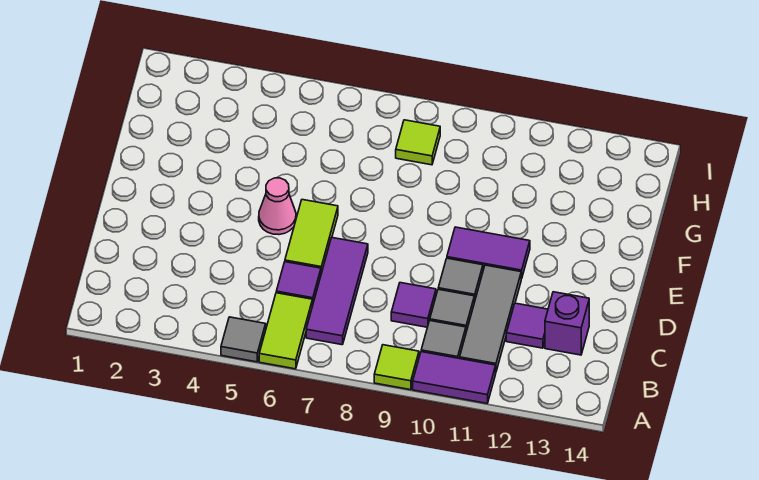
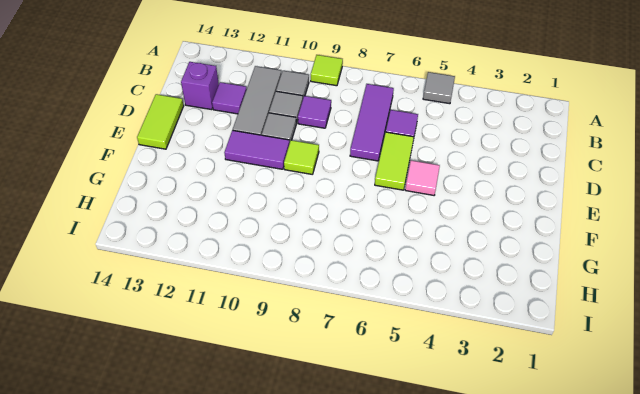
lime 1x2 tile [259,293,312,369] -> lime 1x2 tile moved to [137,94,184,149]
purple 1x2 tile [413,352,496,403] -> none
pink 1x1 cone [259,178,296,235] -> pink 1x1 tile [405,160,440,195]
lime 1x1 tile [396,120,440,165] -> lime 1x1 tile moved to [284,140,319,174]

